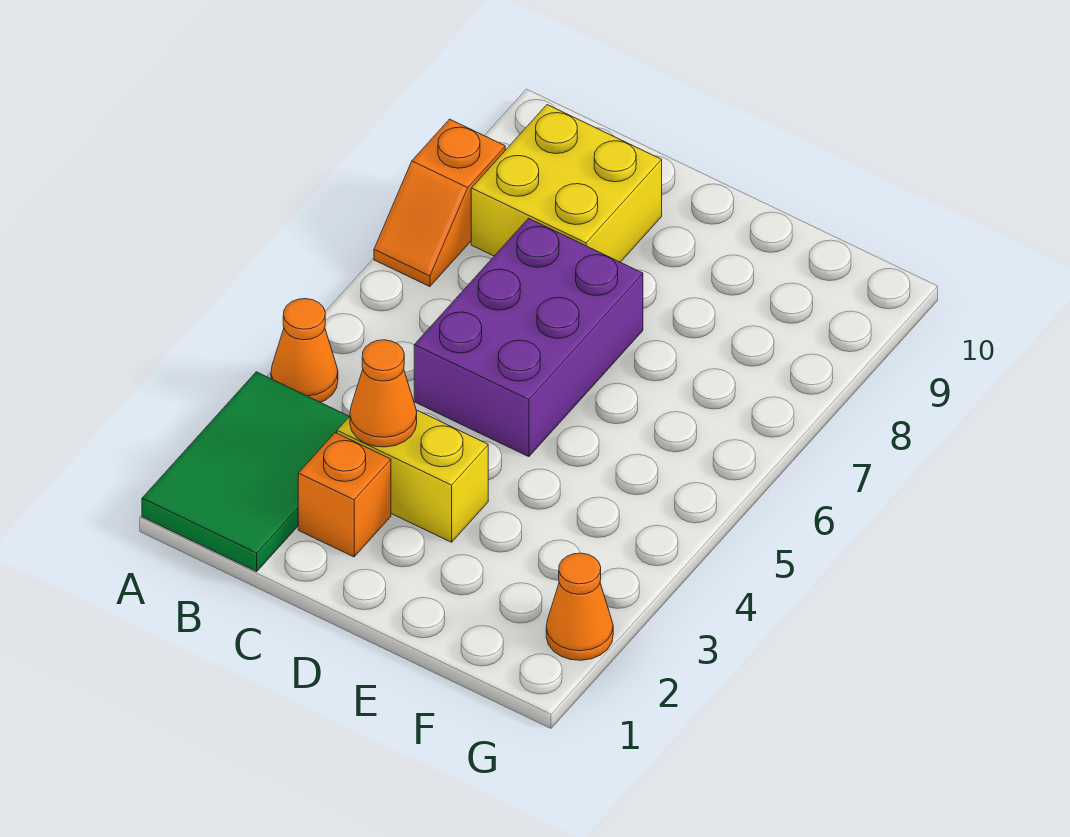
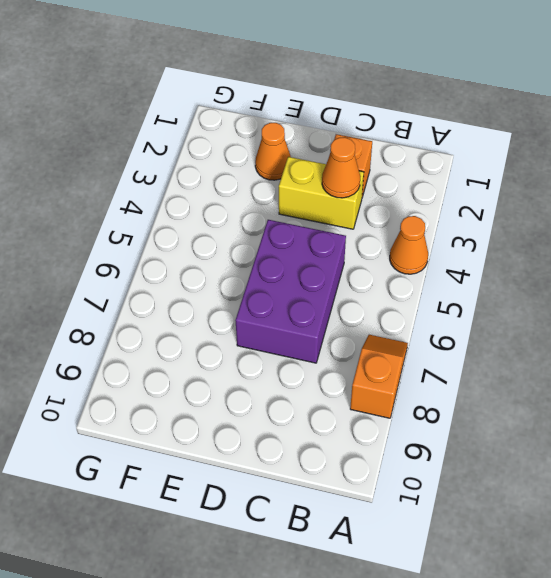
green 2x3 tile [142,372,349,571] -> none
yellow 2x2 brick [471,105,662,262] -> none
orange 1x1 cone [546,553,613,660] -> orange 1x1 cone moved to [255,123,291,180]

